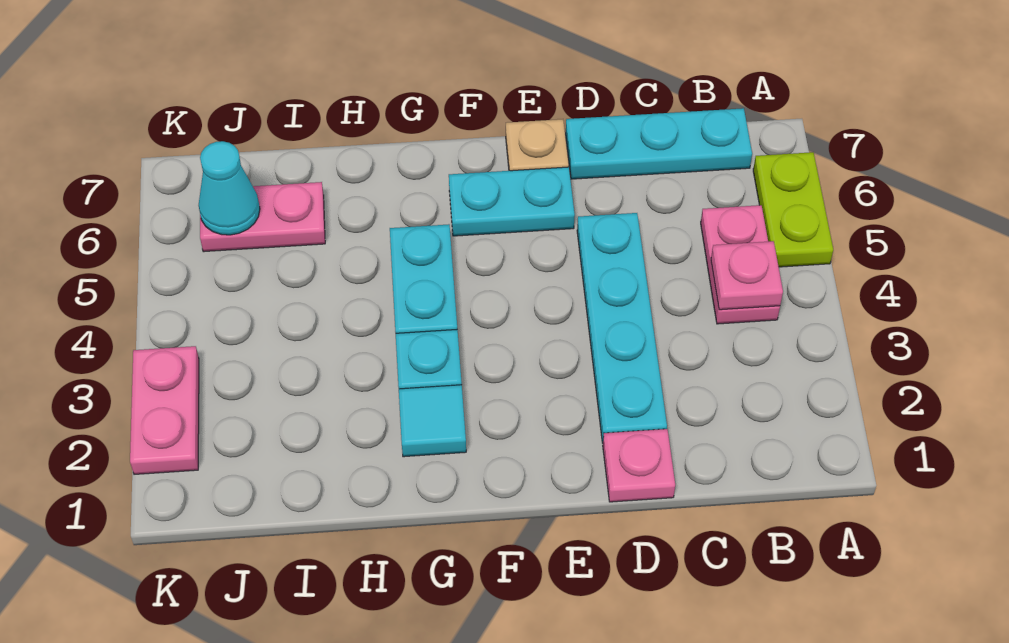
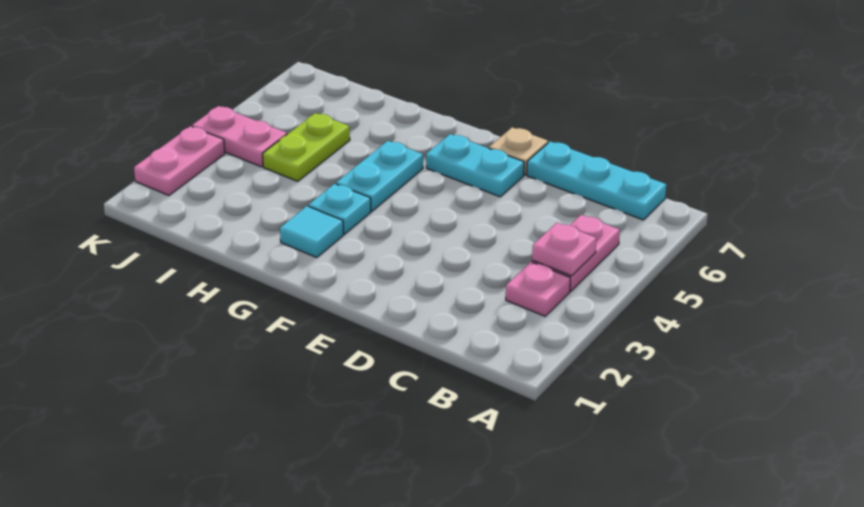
lime 1x2 plate [753,152,833,267] -> lime 1x2 plate moved to [263,113,350,181]
pink 1x1 plate [603,429,675,502] -> pink 1x1 plate moved to [506,262,570,316]
cyan 1x4 plate [577,213,667,443] -> none
pink 1x2 plate [200,182,325,252] -> pink 1x2 plate moved to [192,106,287,167]
cyan 1x1 cone [199,141,260,235] -> none

